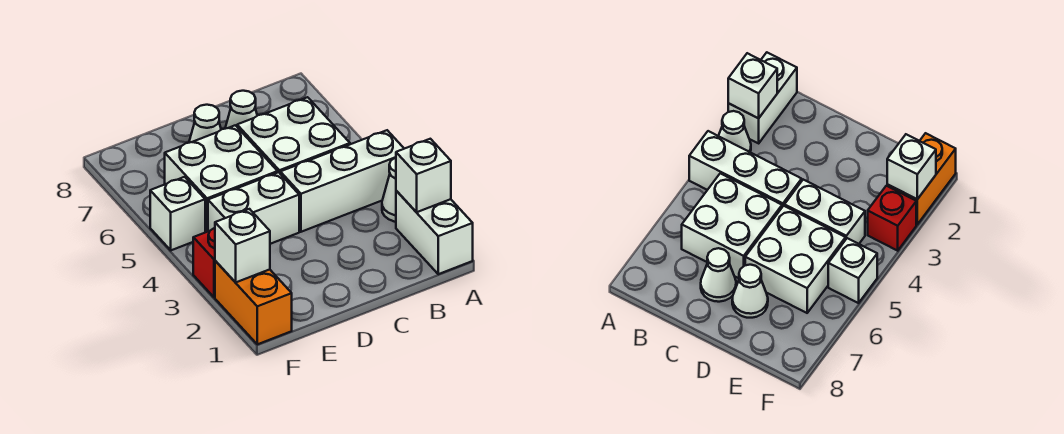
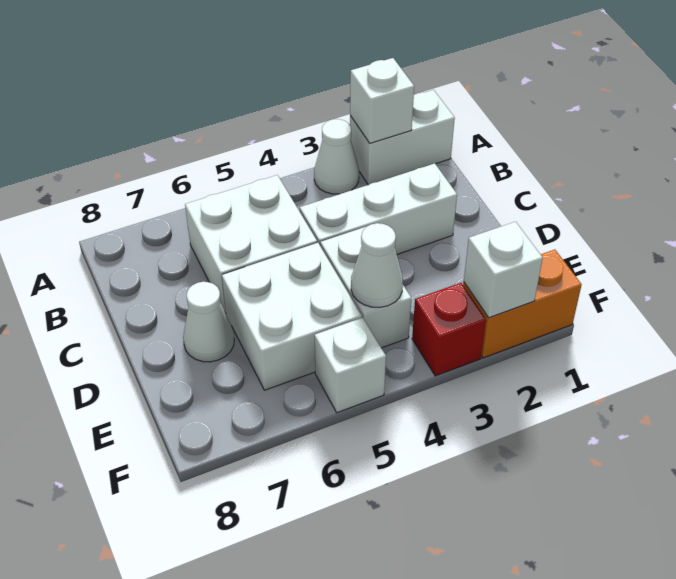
white 1x3 brick [280,130,404,232] -> white 1x3 brick turned to [300,163,457,254]
white 1x1 cone [225,91,257,129] -> white 1x1 cone moved to [351,223,403,307]

